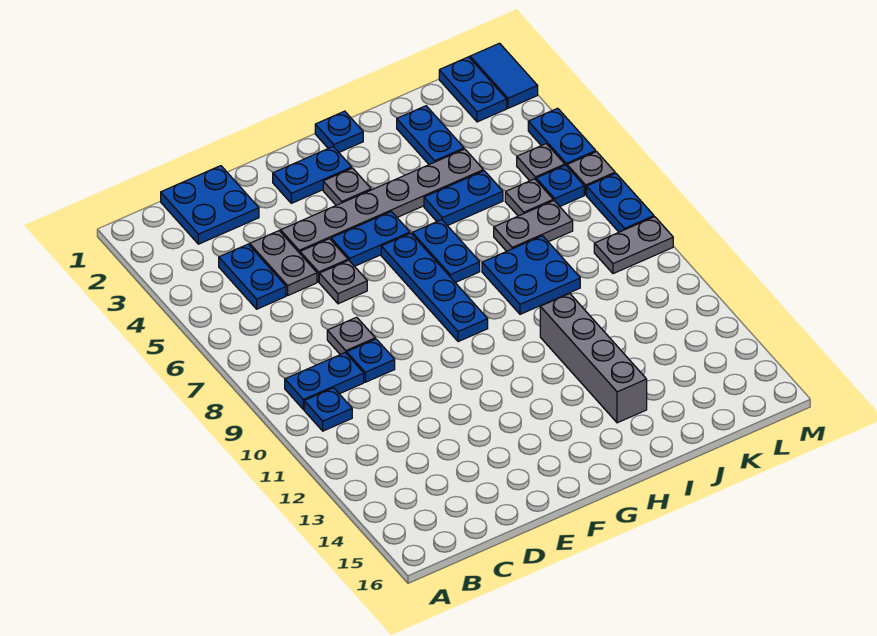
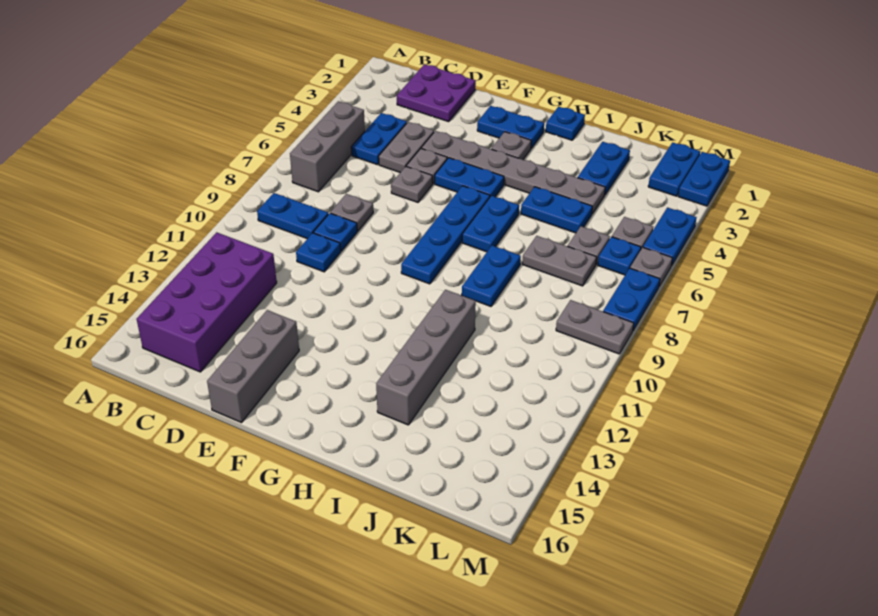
none -> grey 1x3 brick [290,101,365,192]
blue 1x1 plate [304,388,352,431] -> blue 1x1 plate moved to [296,233,341,272]
none -> purple 2x4 brick [137,232,277,372]
blue 2x2 plate [161,166,259,244] -> purple 2x2 plate [397,64,476,122]
none -> grey 1x3 brick [207,310,299,423]
blue 2x2 plate [482,236,580,314] -> blue 1x2 plate [462,246,521,306]
blue 1x2 tile [470,43,538,108] -> blue 1x2 plate [678,152,730,206]

